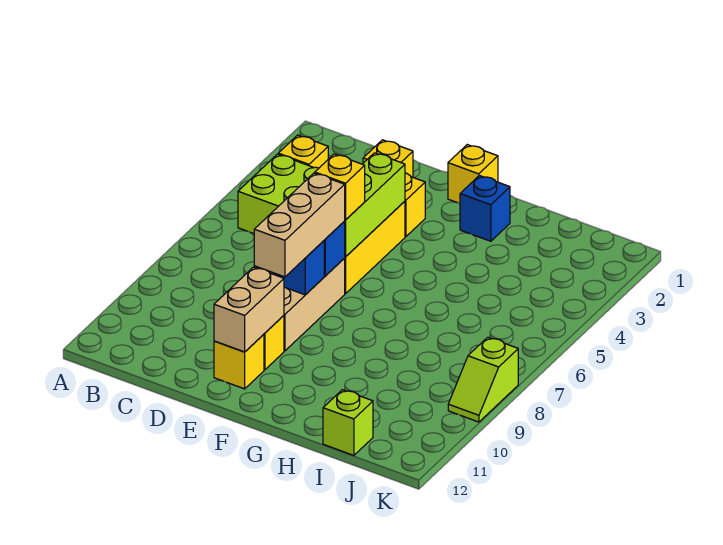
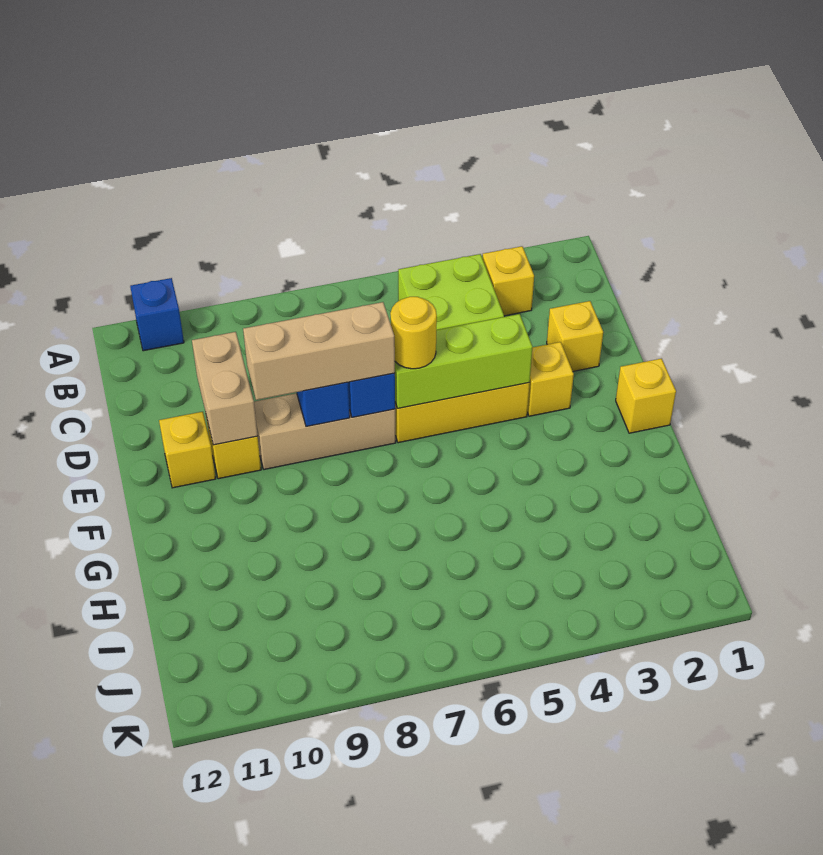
yellow 1x1 brick [315,154,365,220] -> yellow 1x1 round brick [390,297,437,369]
tan 1x2 brick [214,267,284,352] -> tan 1x2 brick turned to [192,332,257,445]
blue 1x1 brick [460,176,510,241] -> blue 1x1 brick moved to [130,278,184,351]
lime 1x1 brick [323,390,373,455] -> none
lime 1x2 slope [448,337,518,422] -> none

